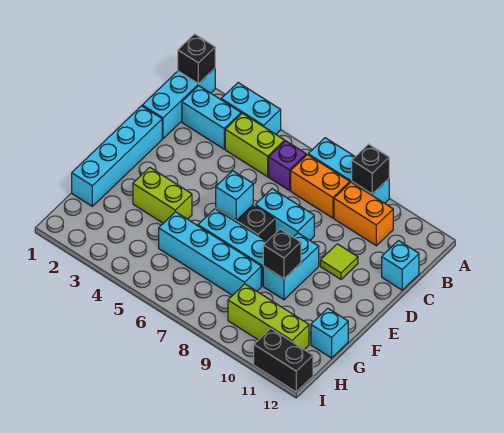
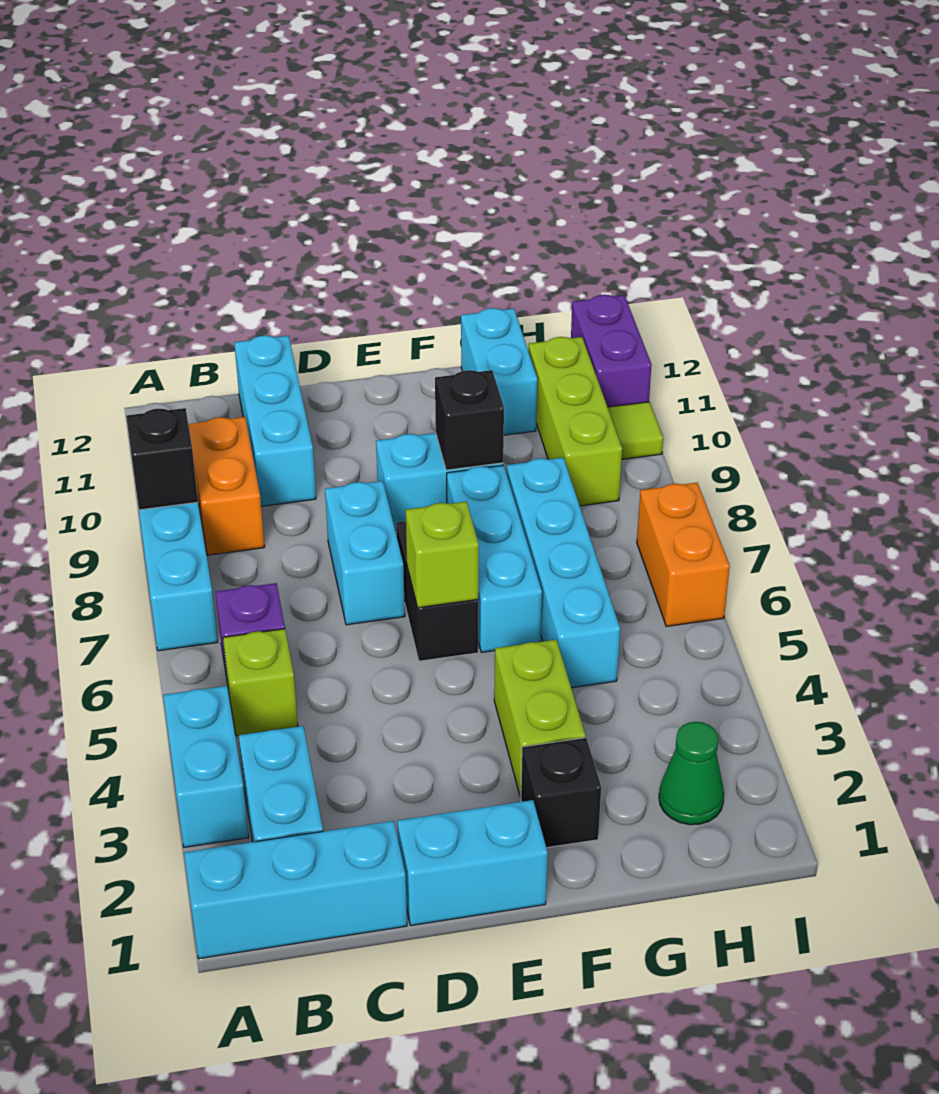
black 1x1 brick [178,34,215,84] -> black 1x1 brick moved to [521,738,601,848]
lime 1x2 brick [225,113,285,177] -> lime 1x1 brick [223,629,298,736]
orange 1x2 brick [291,155,350,218] -> orange 1x2 brick moved to [637,483,730,626]
cyan 1x1 brick [382,241,419,290] -> cyan 1x3 brick [234,335,316,506]
cyan 1x4 brick [72,106,162,206] -> cyan 1x2 brick [397,800,548,925]
lime 1x1 tile [320,244,358,279] -> lime 1x1 tile moved to [608,402,663,459]
cyan 1x1 brick [216,171,253,220] -> lime 1x1 brick [406,502,479,608]
cyan 1x1 brick [311,308,348,358] -> cyan 1x2 brick [461,308,537,435]
none -> green 1x1 cone [659,722,724,825]
black 1x2 brick [254,328,313,392] -> purple 1x2 brick [571,295,652,407]

